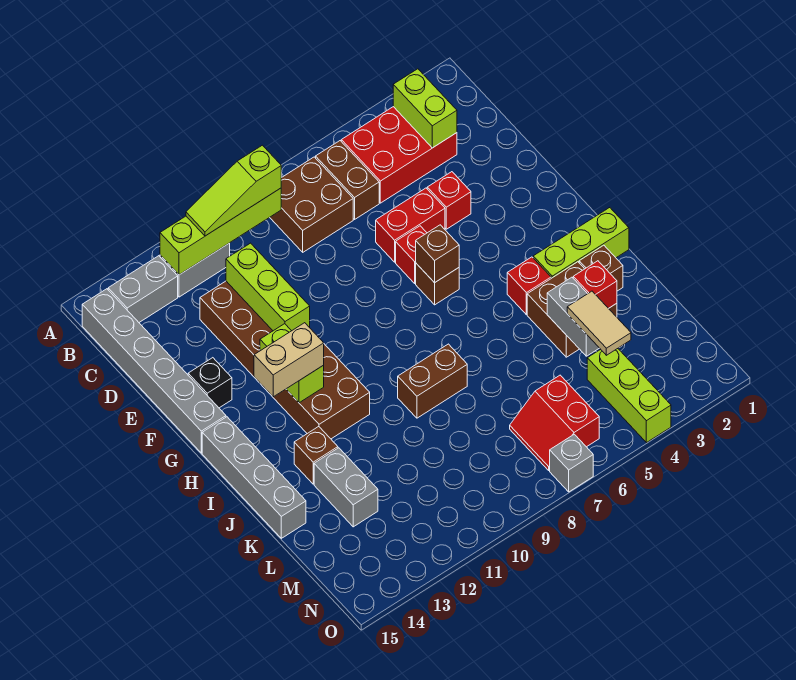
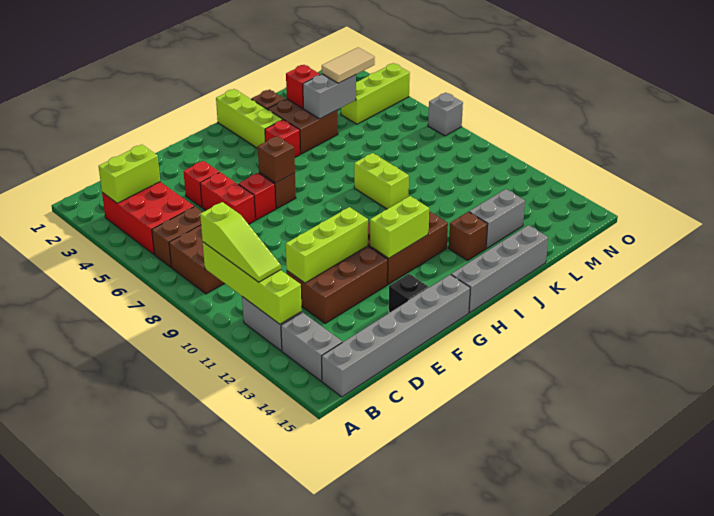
tan 1x2 brick [254,323,324,397] -> none
brown 1x2 brick [398,344,467,418] -> lime 1x2 brick [354,153,409,209]
red 2x2 slope [510,375,599,470] -> none

